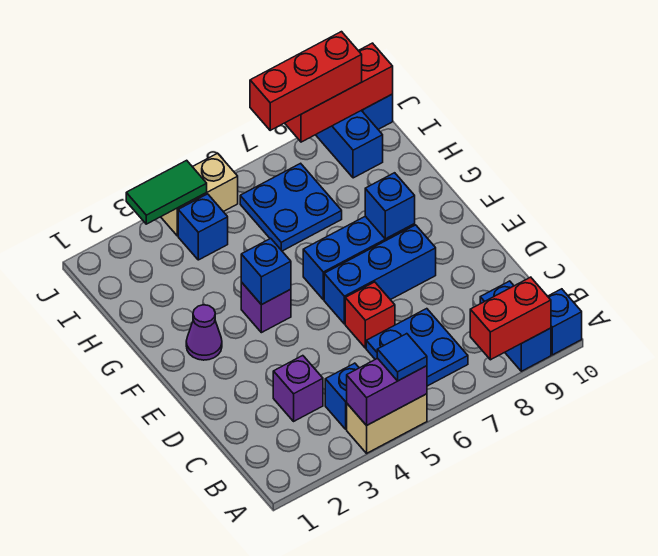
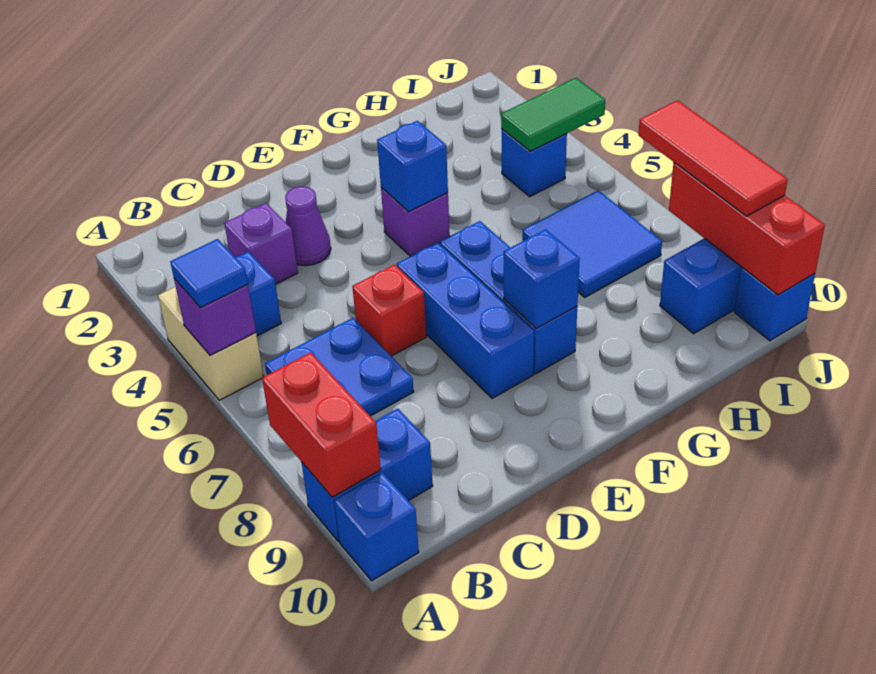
purple 1x2 brick [347,358,427,426] -> purple 1x1 brick [174,279,256,355]
purple 1x1 cone [186,305,222,360] -> purple 1x1 cone moved to [285,187,331,266]
blue 2x2 plate [240,163,342,251] -> blue 2x2 tile [523,190,662,297]
green 1x2 tile [126,160,207,224] -> green 1x2 tile turned to [501,78,605,151]
tan 1x2 brick [161,153,238,236] -> none
red 1x3 brick [250,32,362,130] -> red 1x3 tile [638,100,788,216]

